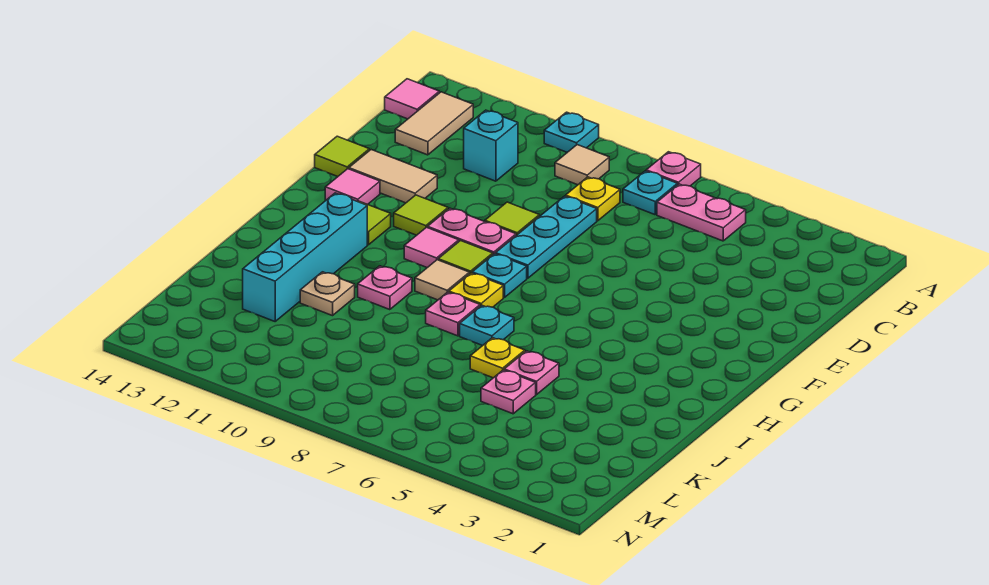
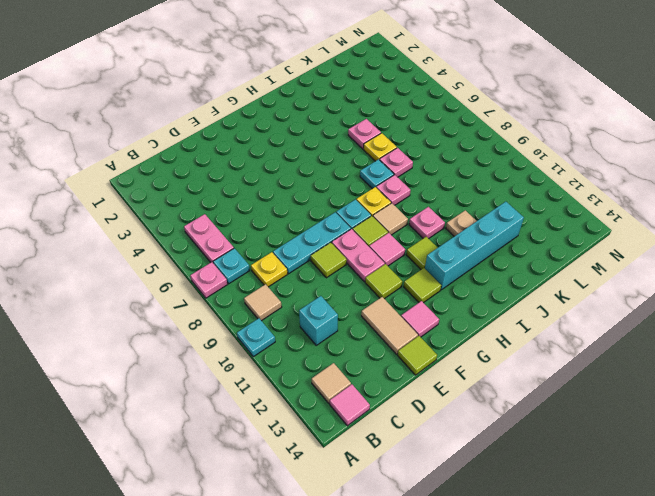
tan 1x2 tile [395,92,473,155] -> tan 1x1 tile [312,363,351,403]
none -> lime 1x1 tile [406,237,438,270]
pink 1x1 plate [481,370,536,414] -> pink 1x1 plate moved to [380,148,413,177]

